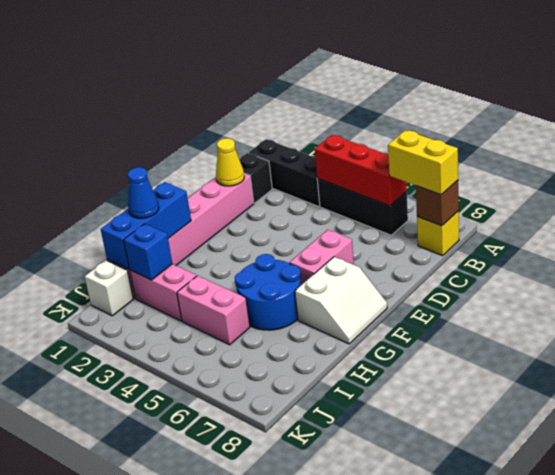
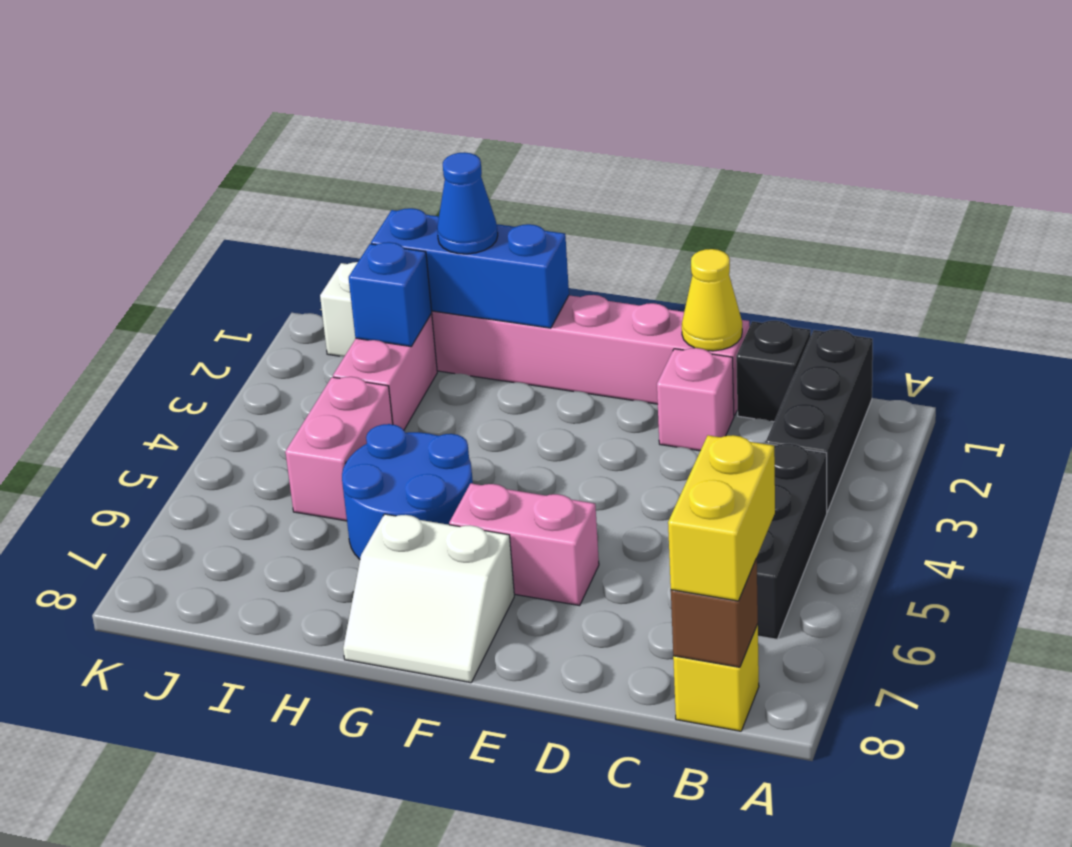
red 1x3 brick [315,135,407,206] -> none
none -> pink 1x1 brick [657,348,734,451]

